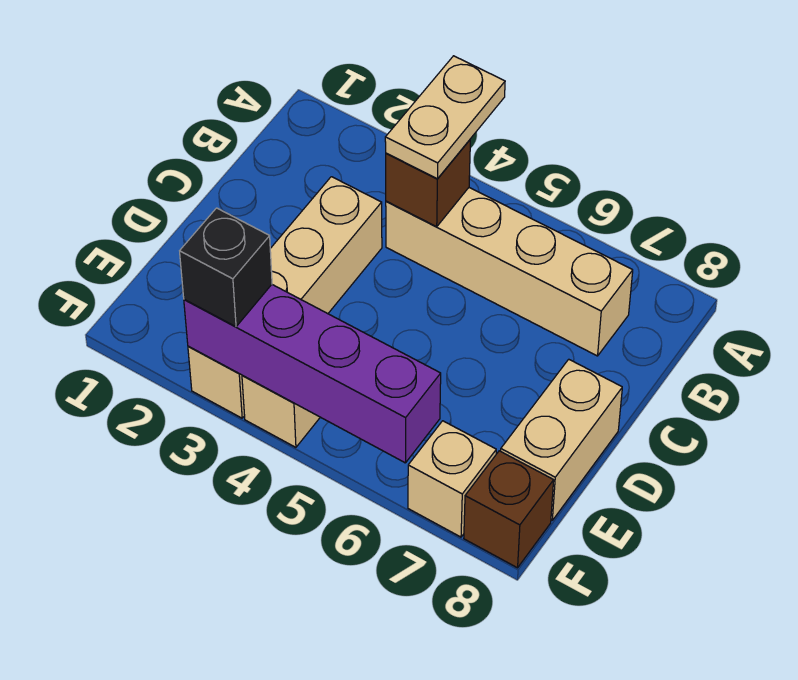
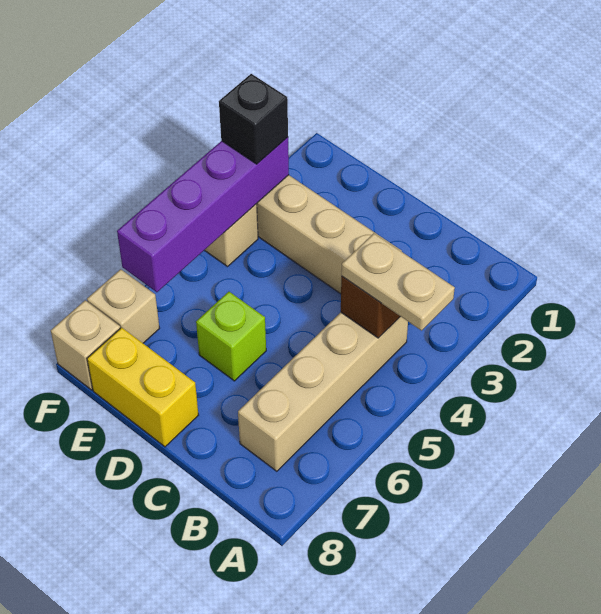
none -> lime 1x1 brick [196,292,266,381]
tan 1x2 brick [501,359,622,520] -> yellow 1x2 brick [87,328,198,447]
brown 1x1 brick [464,451,554,568] -> tan 1x1 brick [51,300,120,390]

